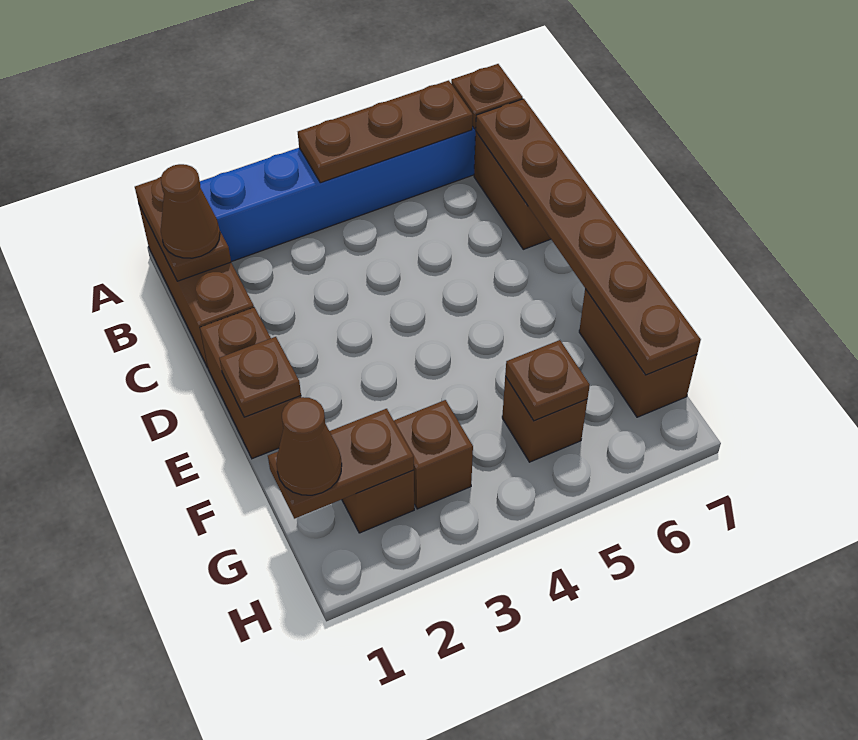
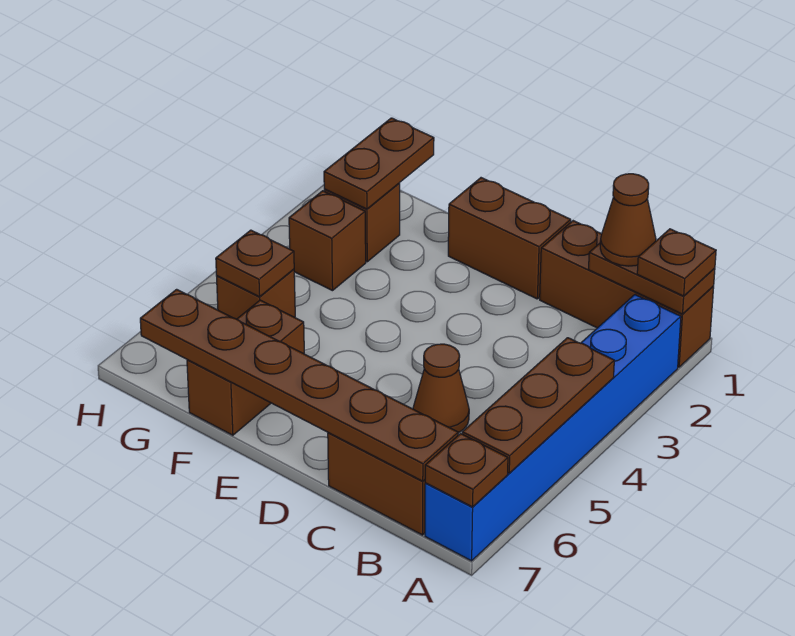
brown 1x1 plate [219,337,301,417] -> brown 1x1 plate moved to [637,229,716,296]
brown 1x2 brick [579,289,697,417] -> brown 1x2 brick turned to [187,300,304,435]
brown 1x1 cone [276,397,342,495] -> brown 1x1 cone moved to [413,344,469,433]

